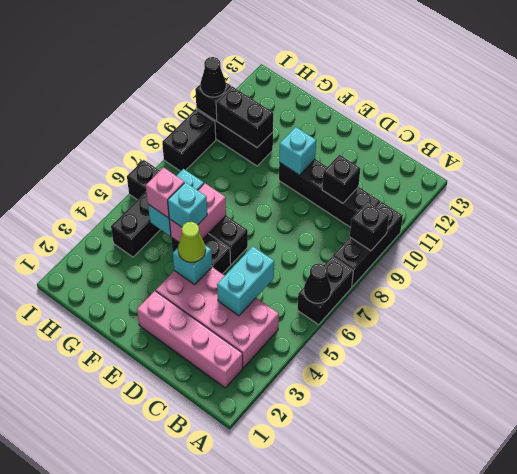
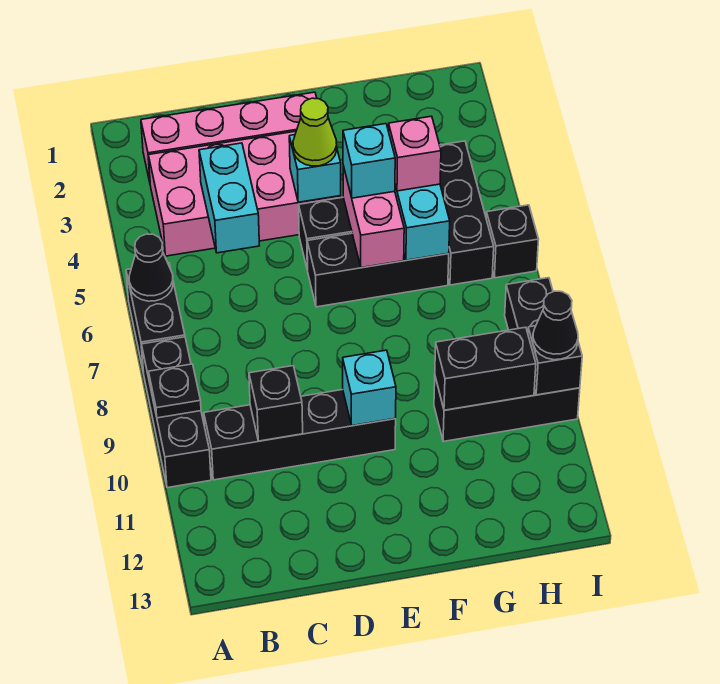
black 1x1 brick [350,202,389,251] -> black 1x1 plate [149,364,201,418]

